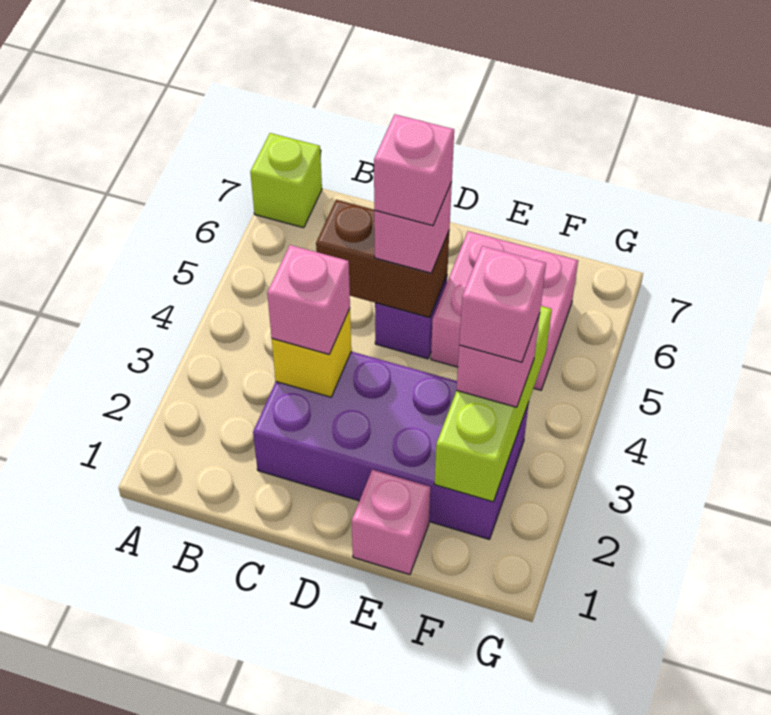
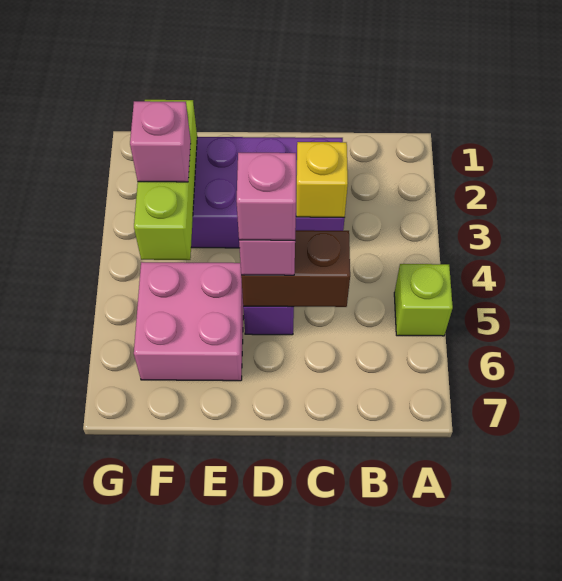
lime 1x1 brick [250,133,322,228] -> lime 1x1 brick moved to [394,264,453,336]
pink 1x1 brick [267,245,350,354] -> none
pink 1x1 brick [352,470,430,575] -> none
pink 1x1 brick [459,246,546,362] -> none

